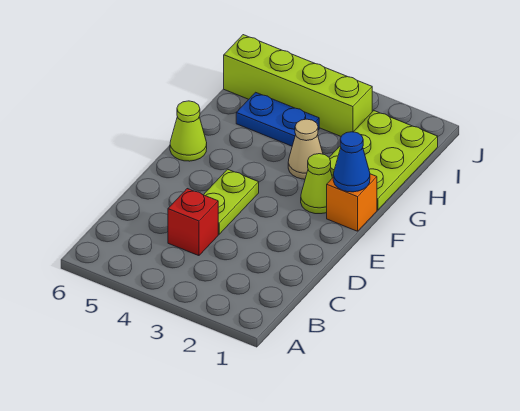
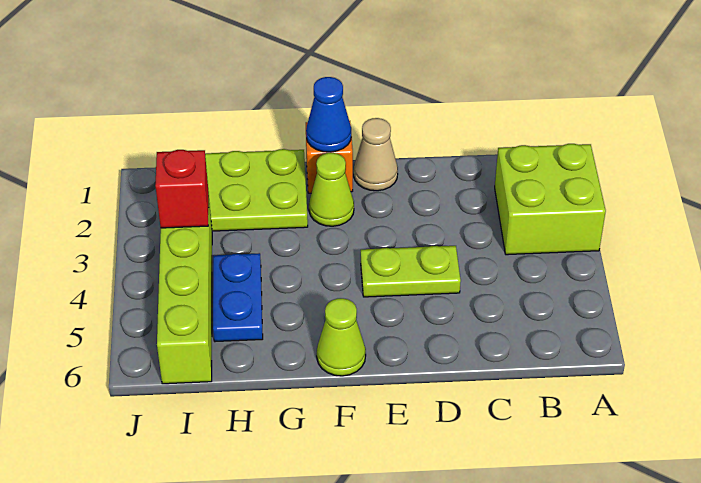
none -> lime 2x2 brick [495,144,606,255]
red 1x1 brick [168,189,218,256] -> red 1x1 brick moved to [155,150,209,228]
tan 1x1 cone [288,119,323,179] -> tan 1x1 cone moved to [354,118,398,191]

